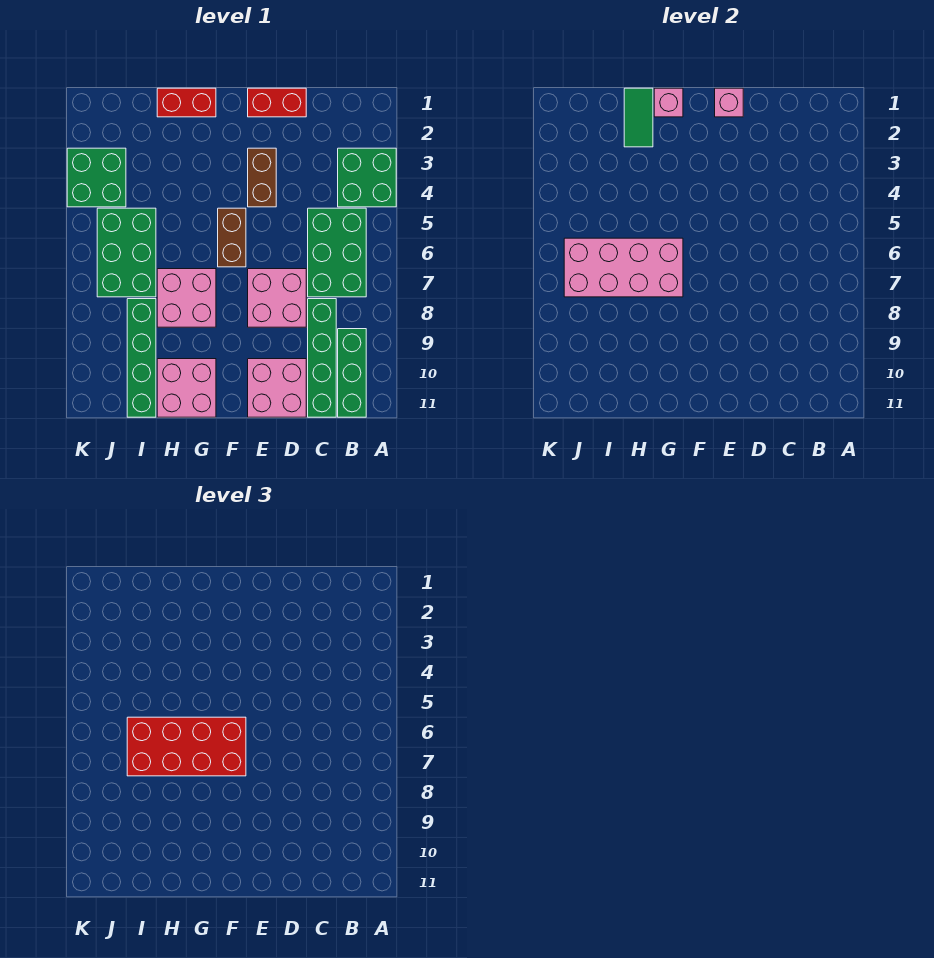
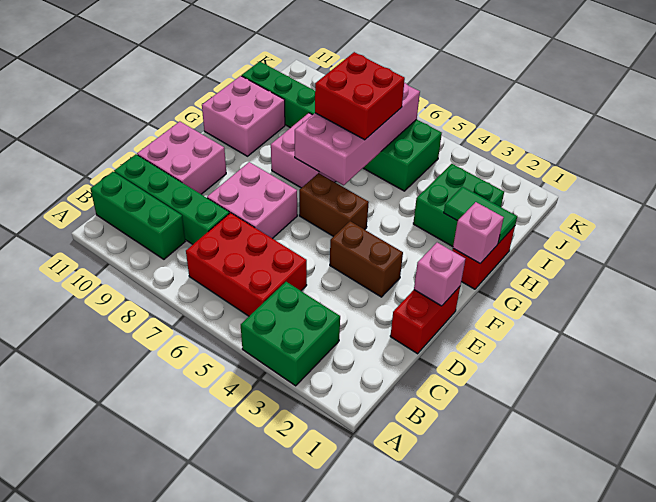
green 2x3 brick [308,208,366,297] -> red 2x3 brick [186,213,307,316]
red 2x4 brick [127,717,246,776] -> red 2x2 brick [315,52,405,140]
green 2x2 brick [67,148,126,207] -> green 2x2 brick moved to [413,164,504,247]

